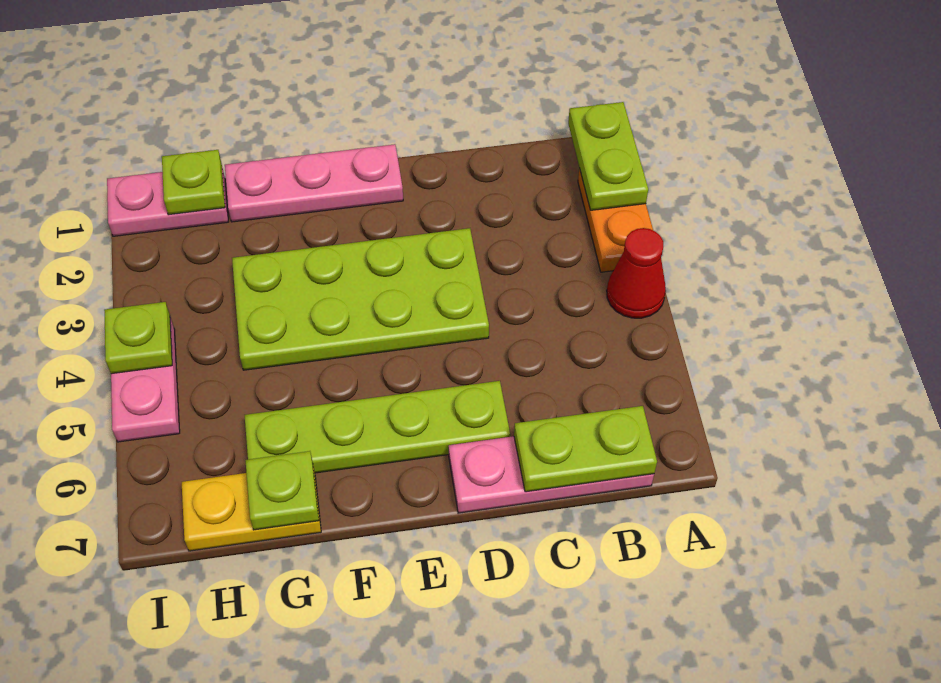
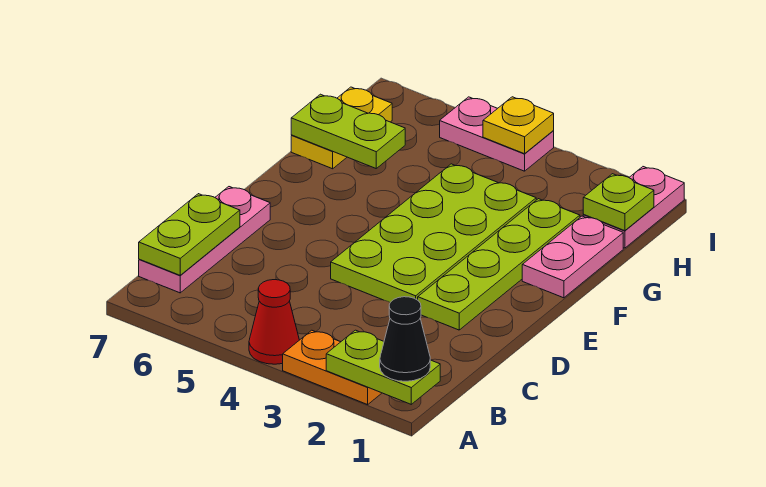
none -> black 1x1 cone [380,297,430,381]
lime 1x4 plate [245,381,510,473] -> lime 1x4 plate moved to [418,199,580,330]
pink 1x3 plate [225,144,403,222] -> pink 1x2 plate [522,216,623,298]
lime 1x1 plate [245,451,319,530] -> lime 1x2 plate [291,94,405,168]
lime 1x1 plate [104,302,172,374] -> yellow 1x1 plate [483,97,554,154]

